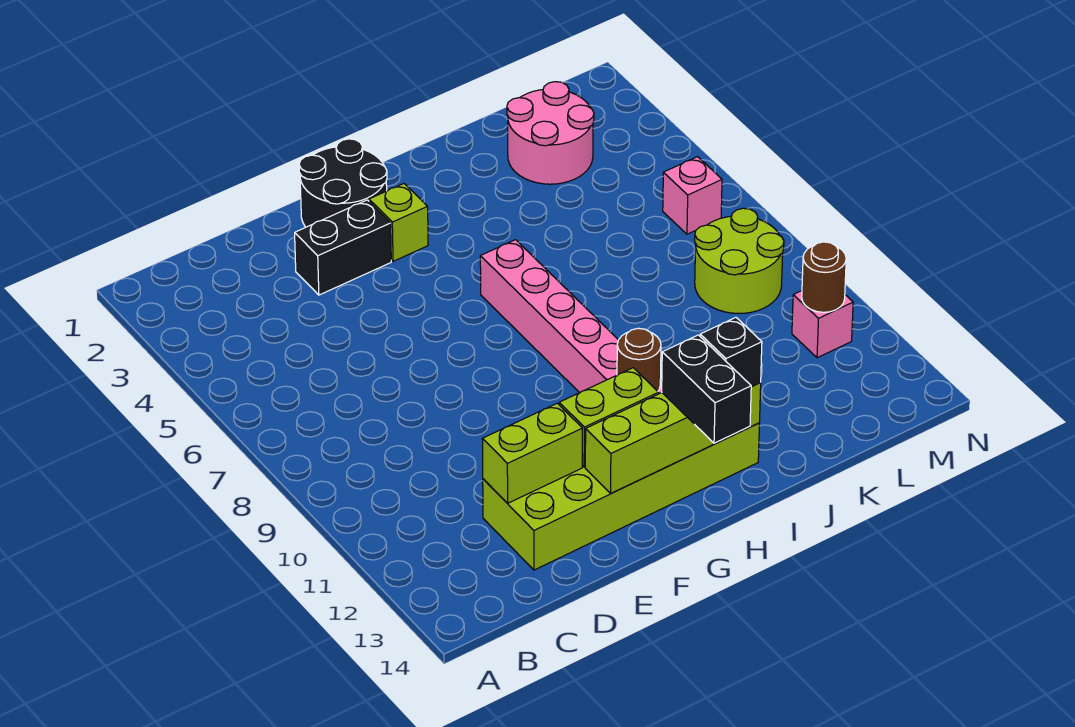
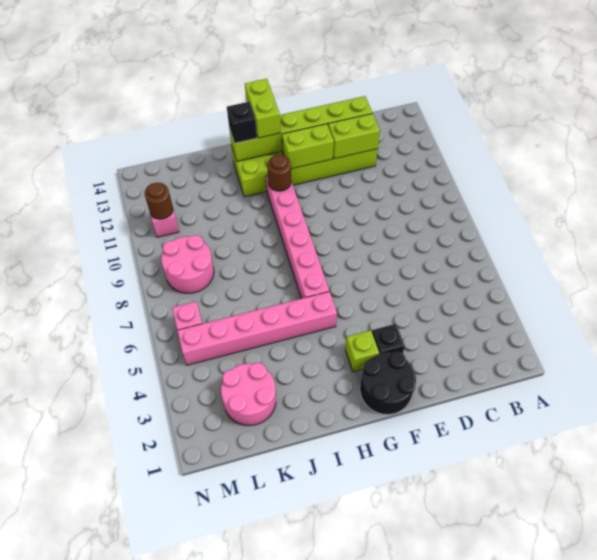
black 1x2 brick [295,200,391,295] -> black 1x1 brick [372,324,405,354]
lime 1x4 brick [585,383,761,493] -> lime 1x6 brick [229,96,372,161]
none -> pink 1x6 brick [177,292,337,365]
black 1x2 brick [662,335,751,443] -> lime 1x2 brick [245,79,280,138]
lime 2x2 round brick [695,208,784,314] -> pink 2x2 round brick [161,235,214,293]

